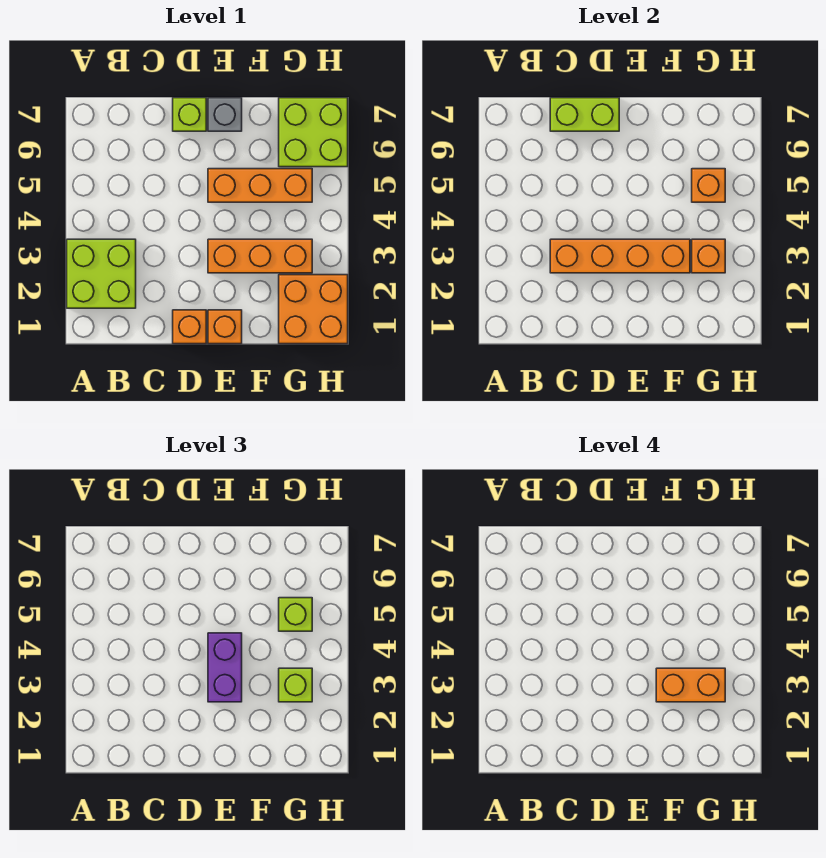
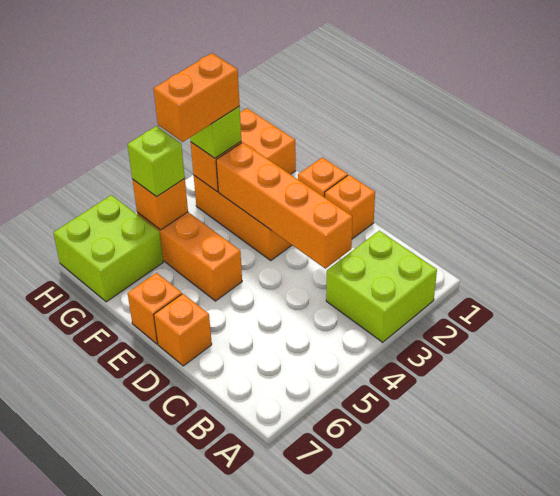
lime 1x2 brick [550,98,619,131] -> none
lime 1x1 brick [173,98,206,131] -> orange 1x1 brick [154,294,212,366]
purple 1x2 brick [208,633,242,702] -> none
grey 1x1 brick [208,98,242,131] -> orange 1x1 brick [128,273,182,344]
orange 1x2 brick [656,668,725,702] -> orange 1x2 brick turned to [154,53,240,142]

